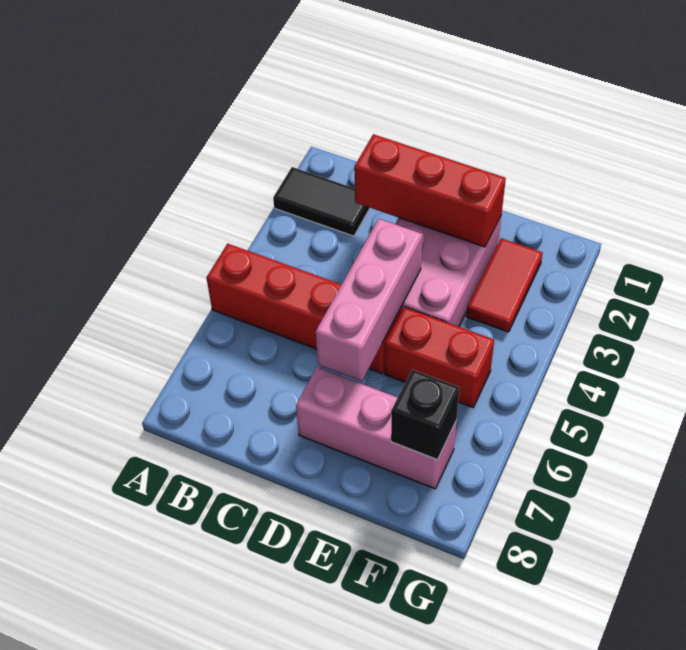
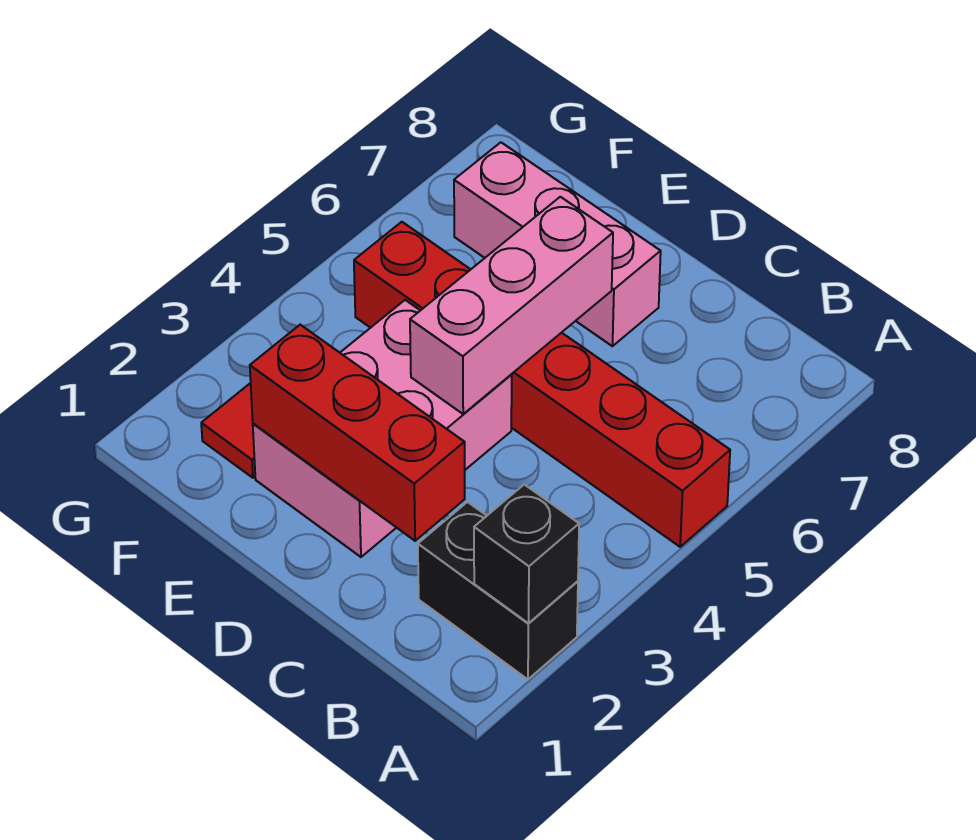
black 1x2 tile [273,167,370,236] -> black 1x2 brick [418,502,578,679]
black 1x1 brick [391,370,460,460] -> black 1x1 brick moved to [474,484,579,623]

